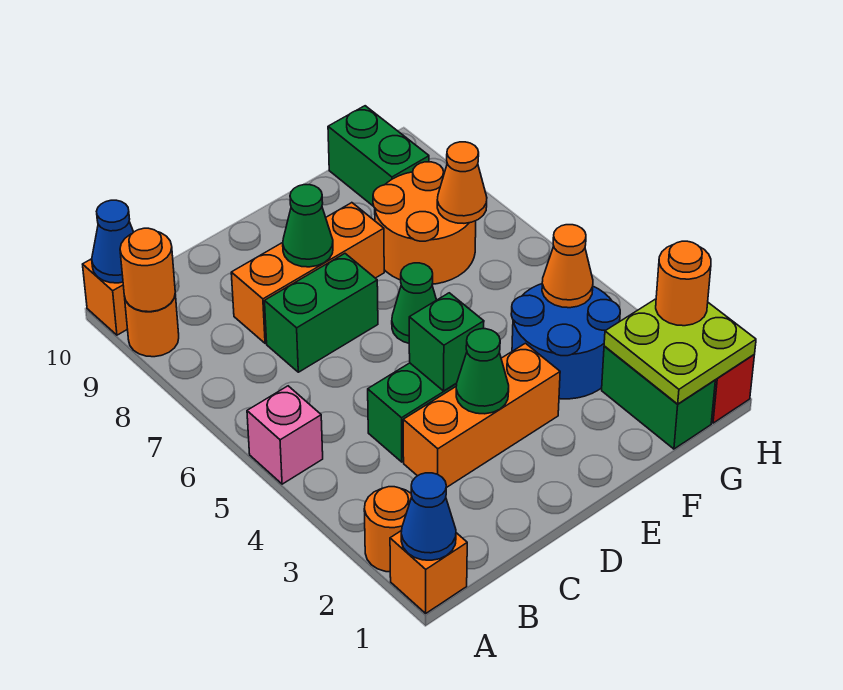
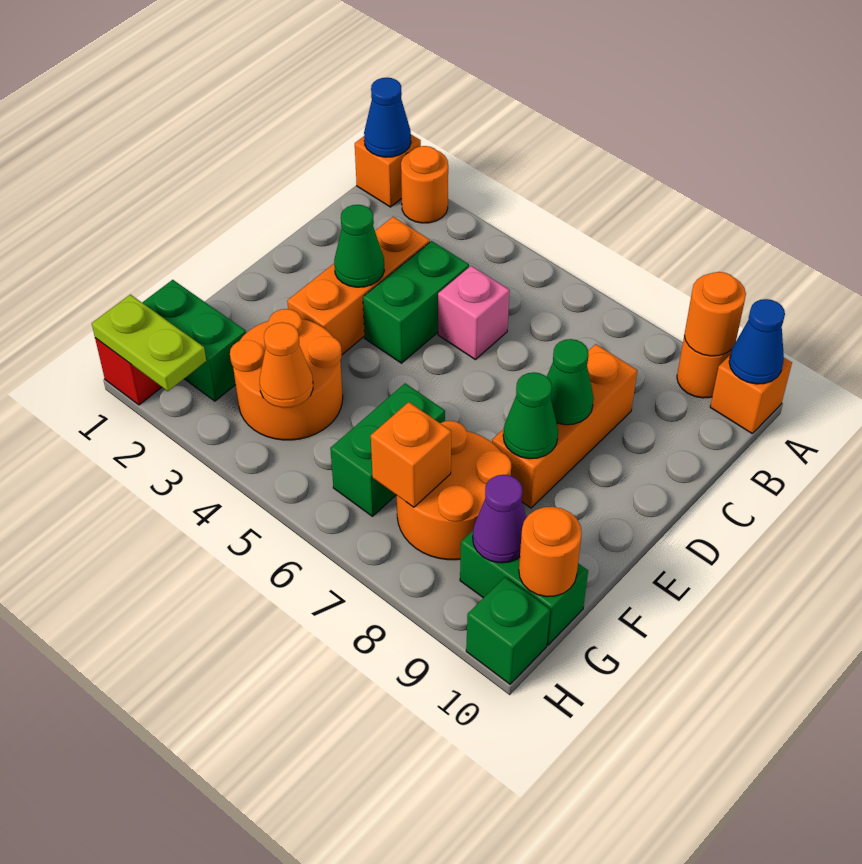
pink 1x1 brick [247,386,323,484] -> pink 1x1 brick moved to [438,266,510,360]
green 1x2 brick [265,254,378,372] -> green 1x2 brick moved to [330,383,445,516]
green 1x1 brick [409,293,484,391] -> green 1x1 brick moved to [466,577,550,684]
green 1x1 cone [392,263,436,343] -> green 1x1 cone moved to [503,372,558,459]
blue 2x2 round brick [511,284,620,399] -> orange 2x2 round brick [230,309,343,440]
lime 2x2 plate [604,299,756,404] -> lime 1x2 plate [92,295,206,391]
orange 1x1 cone [437,142,487,223] -> orange 1x1 brick [371,402,451,507]
none -> purple 1x1 cone [473,475,526,563]
orange 1x1 round brick [656,241,711,326] -> orange 1x1 round brick moved to [519,507,582,597]

